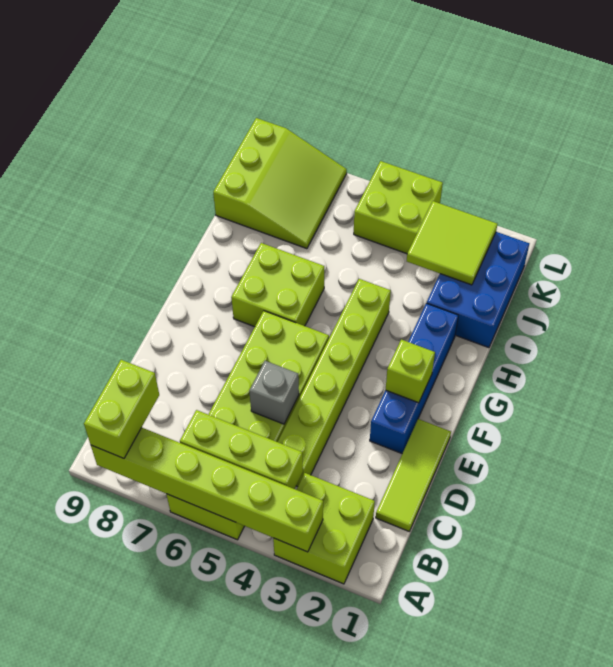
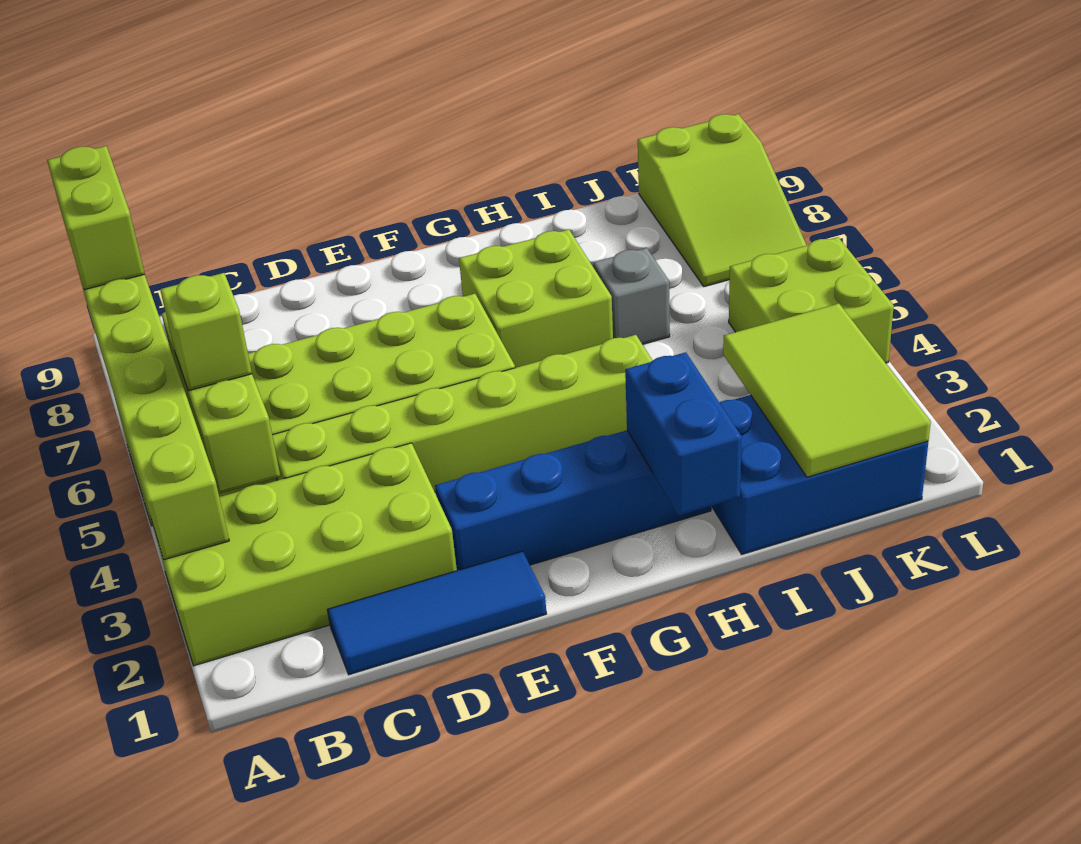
lime 2x2 brick [273,473,375,584] -> lime 2x4 brick [152,443,457,666]
lime 1x2 brick [84,360,159,458] -> lime 1x2 brick turned to [47,146,145,290]
lime 1x3 tile [376,419,451,531] -> blue 1x3 tile [327,551,546,675]
grey 1x1 brick [249,361,299,424] -> grey 1x1 brick moved to [593,248,670,344]
lime 1x1 brick [386,340,435,403] -> lime 1x1 brick moved to [160,273,252,391]
none -> blue 1x2 brick [625,352,742,516]
lime 2x2 tile [407,201,497,285] -> lime 2x3 tile [723,304,931,477]
lime 3x3 slope [213,118,347,249] -> lime 2x3 slope [638,114,807,287]

